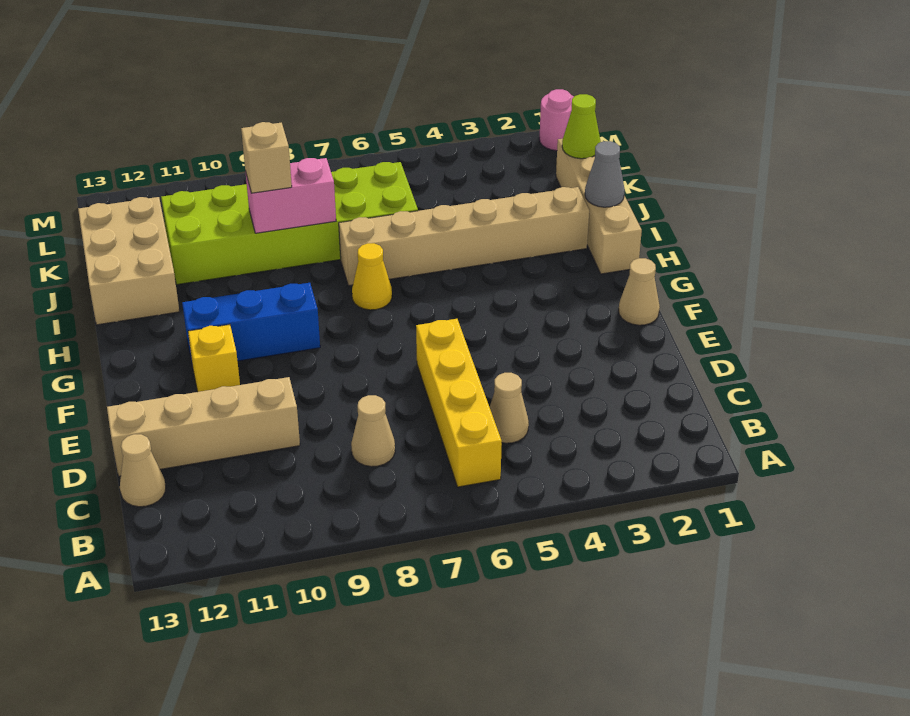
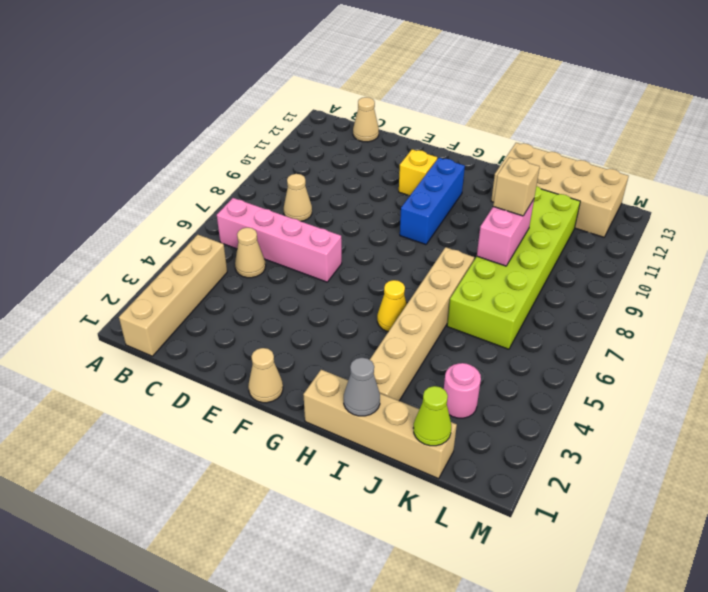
yellow 1x4 brick [416,319,502,487] -> pink 1x4 brick [217,198,342,282]
tan 1x4 brick [107,377,300,476] -> tan 1x4 brick moved to [119,235,227,356]
yellow 1x1 cone [352,243,392,310] -> yellow 1x1 cone moved to [377,280,407,332]
tan 2x3 brick [78,197,179,325] -> tan 2x4 brick [491,143,628,237]
pink 1x1 round brick [539,89,574,151] -> pink 1x1 round brick moved to [444,363,481,418]

